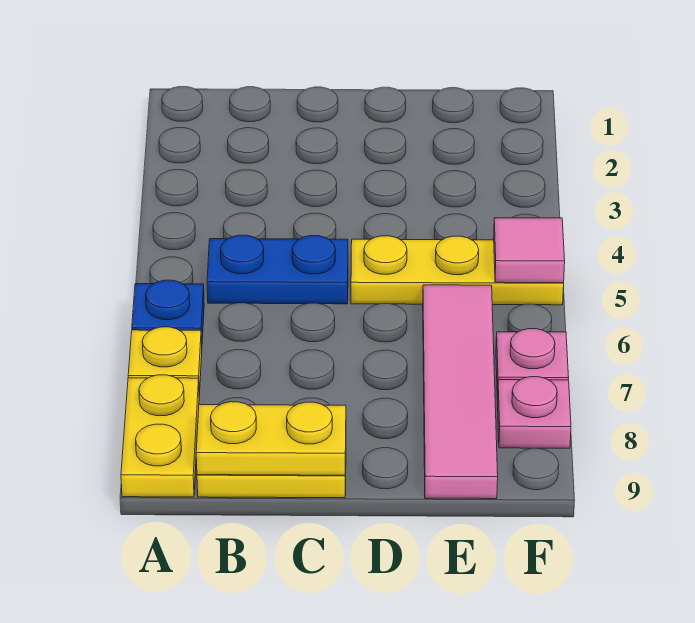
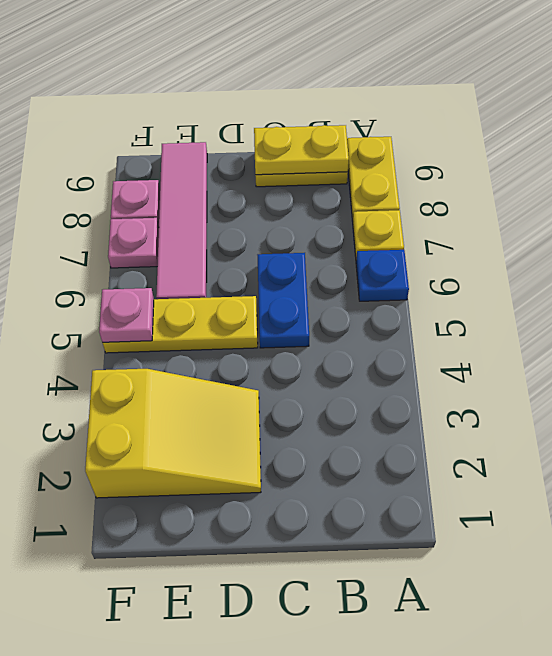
blue 1x2 plate [207,235,348,304] -> blue 1x2 plate turned to [258,253,309,348]
none -> yellow 2x3 slope [85,369,261,498]
pink 1x1 tile [494,218,565,283] -> pink 1x1 plate [99,288,154,342]

